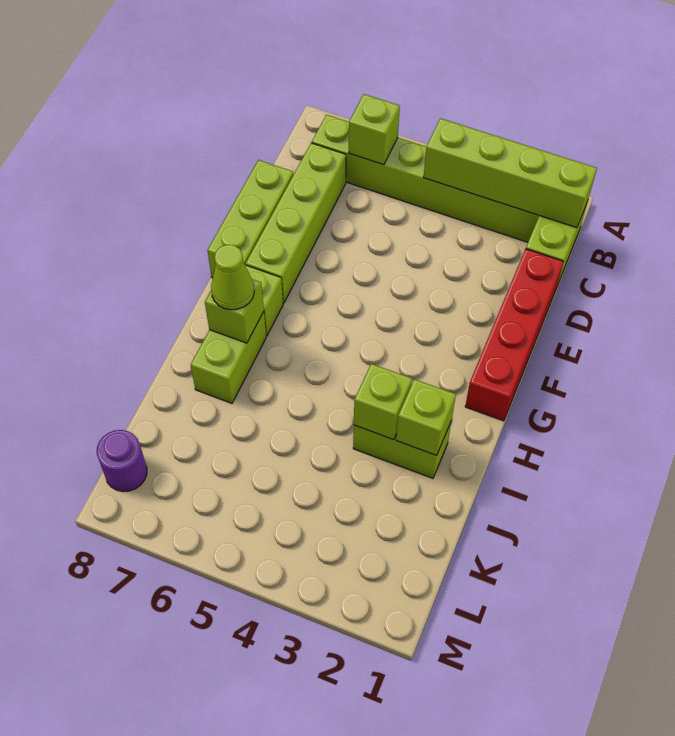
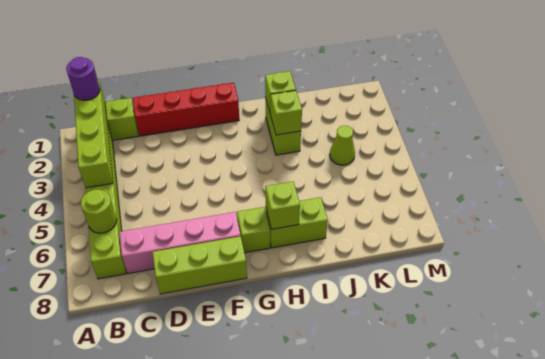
lime 1x1 brick [349,94,400,165] -> lime 1x1 round brick [81,190,117,233]
lime 1x4 brick [246,143,346,303] -> pink 1x4 brick [119,212,241,274]
lime 1x1 cone [211,245,254,310] -> lime 1x1 cone moved to [330,126,355,165]
purple 1x1 round brick [97,430,147,492] -> purple 1x1 round brick moved to [66,57,100,100]

